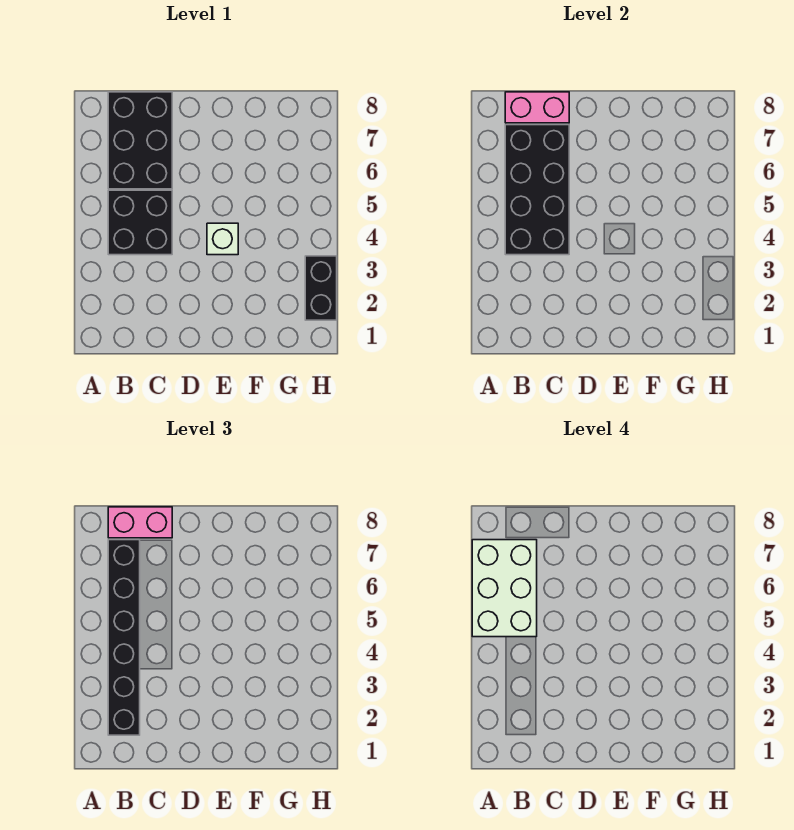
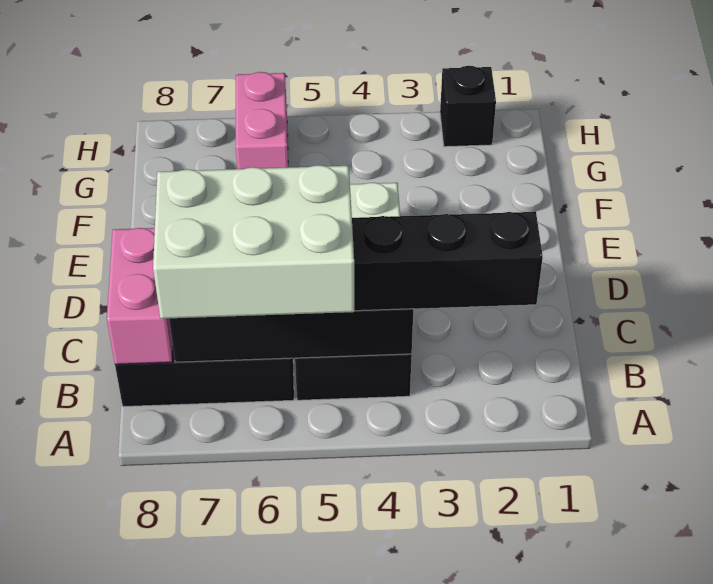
pink 1x2 brick [108,507,172,538] -> pink 1x2 brick moved to [236,72,288,169]
black 1x2 brick [305,256,337,320] -> black 1x1 brick [440,66,496,147]

